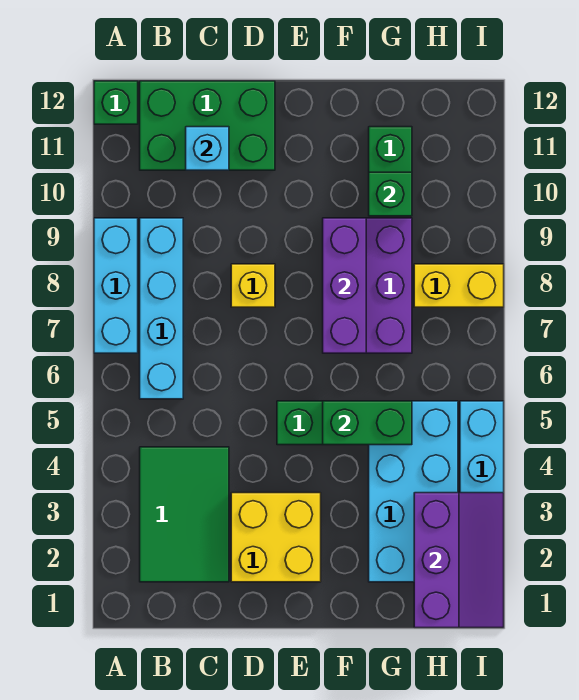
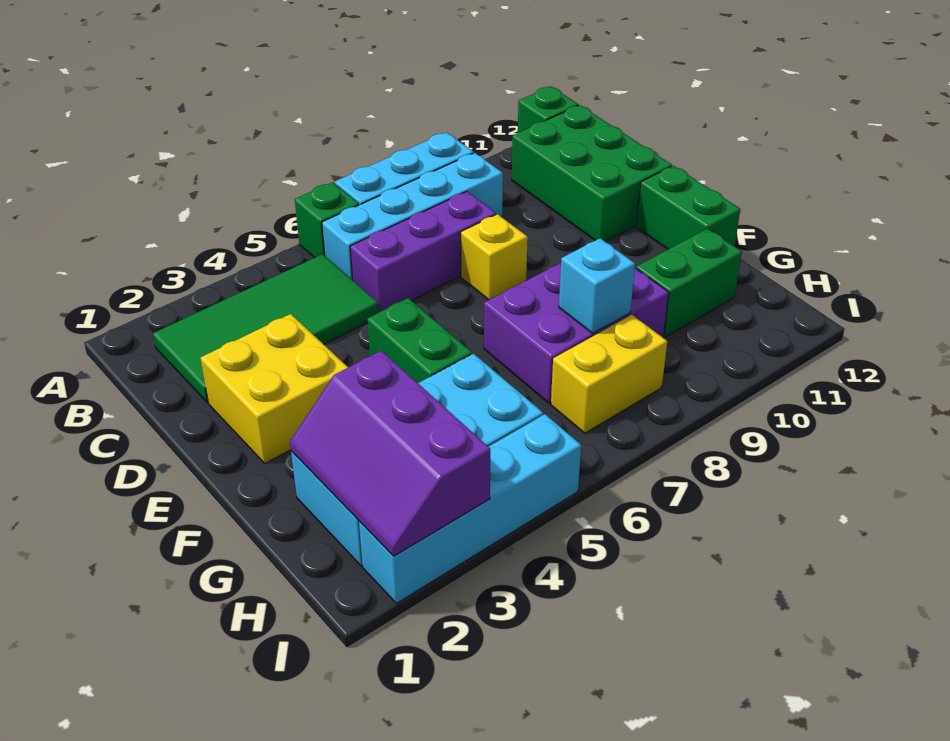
green 2x3 tile [140,447,229,582] -> green 2x4 tile [153,254,379,403]
cyan 1x1 brick [186,127,229,170] -> cyan 1x1 brick moved to [559,238,635,333]
green 1x2 brick [323,401,412,445] -> green 1x2 brick moved to [636,166,740,249]
purple 1x3 brick [323,218,366,353] -> purple 1x3 brick moved to [350,192,496,312]
green 1x1 brick [369,172,412,216] -> green 1x1 brick moved to [295,182,359,258]
purple 2x3 slope [414,493,504,628] -> purple 2x3 slope turned to [290,351,490,556]
yellow 1x2 brick [414,264,504,307] -> yellow 1x2 brick turned to [551,315,667,433]

